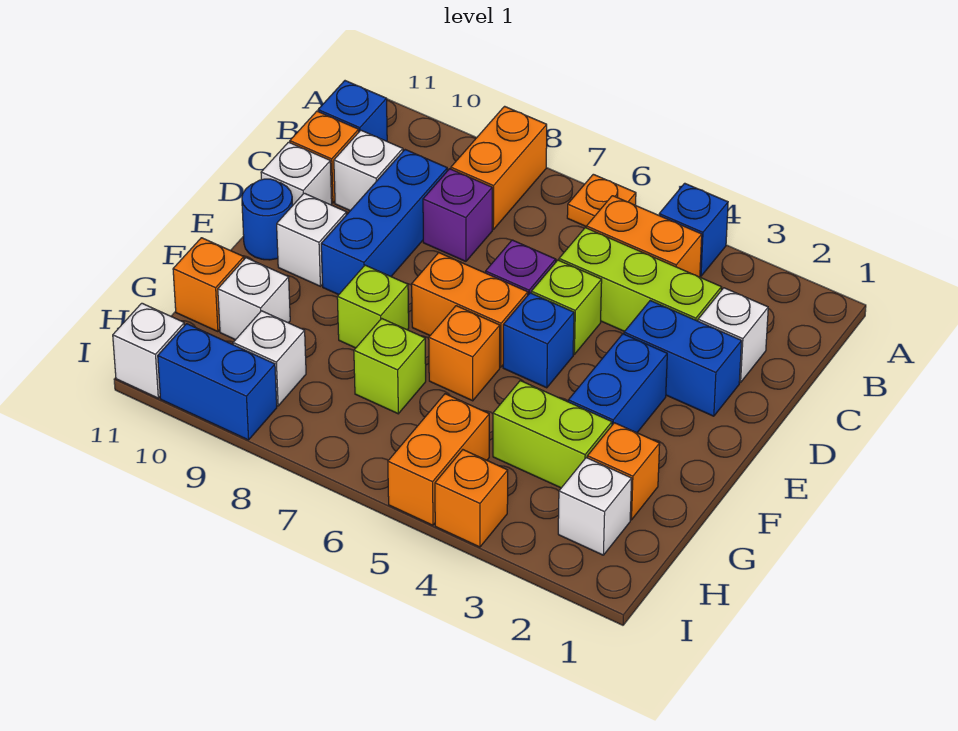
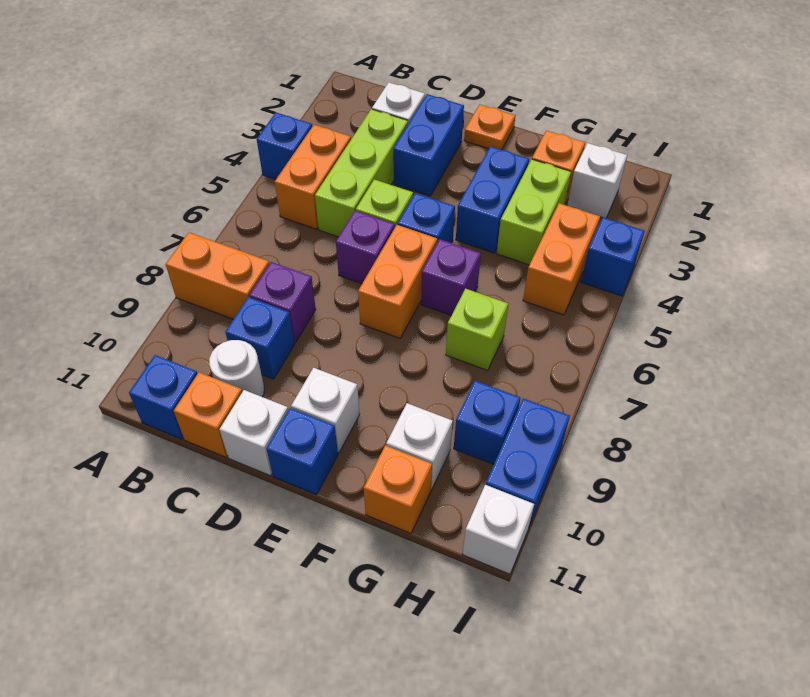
orange 1x1 plate [567,174,636,226] -> orange 1x1 plate moved to [464,104,515,150]
blue 1x3 brick [321,150,447,295] -> blue 1x1 brick [225,297,295,379]
white 1x1 brick [334,130,403,211] -> white 1x1 round brick [209,340,264,397]
blue 1x2 brick [568,334,667,433] -> blue 1x2 brick turned to [456,146,529,253]
blue 1x1 round brick [242,179,293,260] -> blue 1x1 brick [266,408,338,495]
orange 1x1 brick [429,306,500,401] -> purple 1x1 brick [421,239,481,316]
lime 1x1 brick [337,265,409,348] -> none
orange 1x2 brick [388,394,489,525] -> orange 1x2 brick turned to [523,203,600,315]
white 1x1 brick [233,311,306,406] -> blue 1x1 brick [454,381,520,464]
orange 1x1 brick [435,450,508,547] -> blue 1x1 brick [581,217,645,296]

